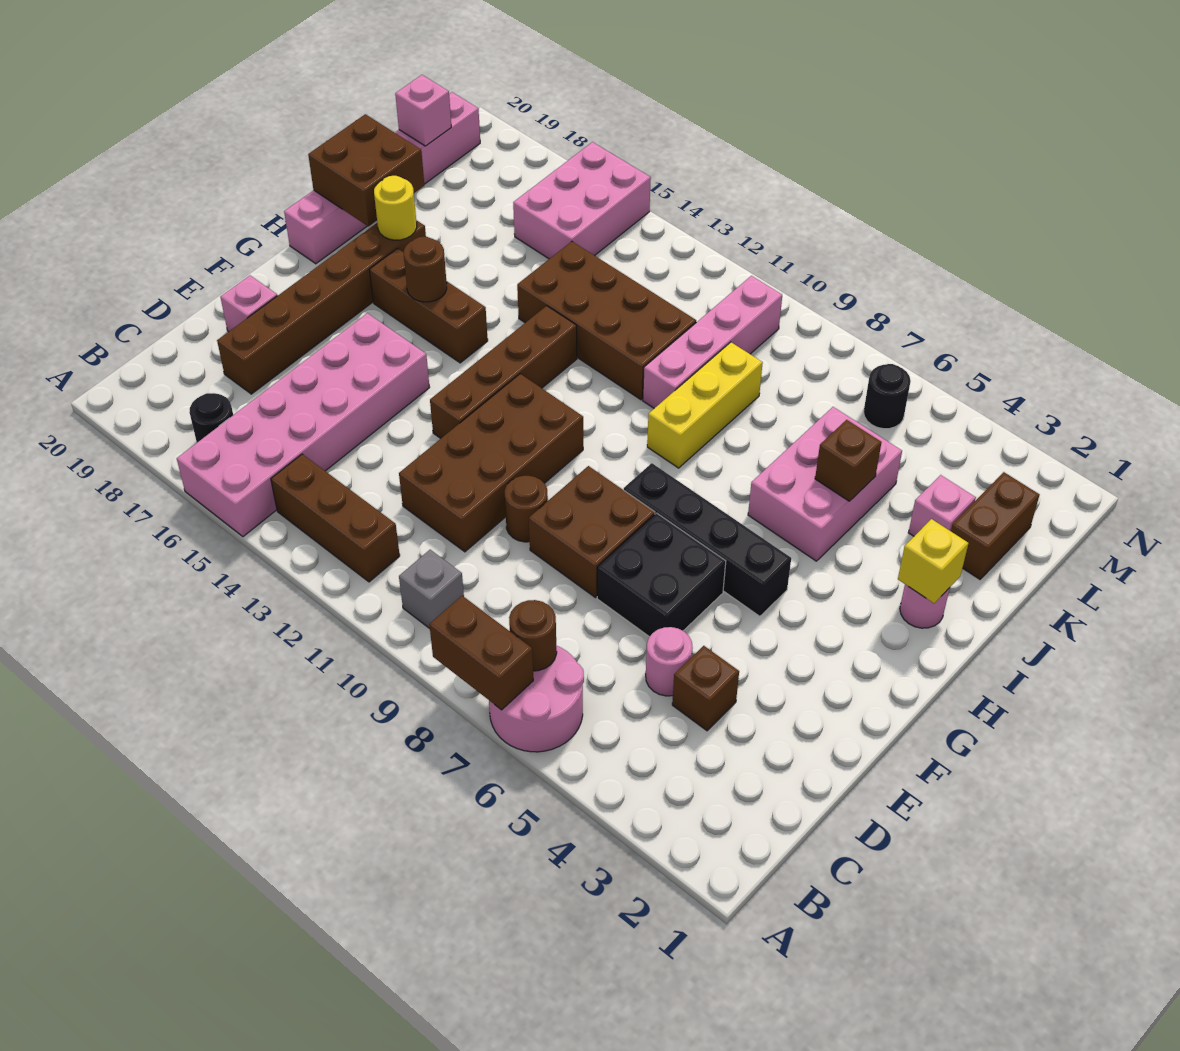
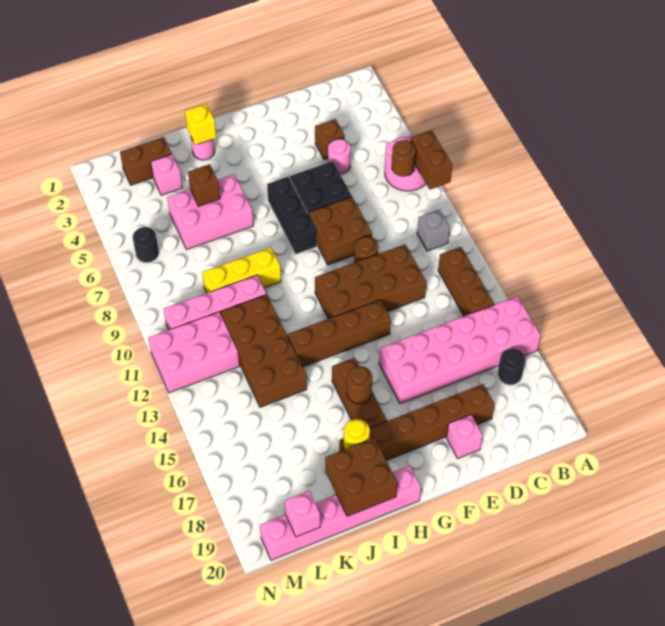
black 1x4 brick [624,463,791,616] -> black 1x3 brick [267,177,317,254]
pink 2x3 brick [513,142,651,259] -> pink 2x3 brick moved to [148,312,239,393]

